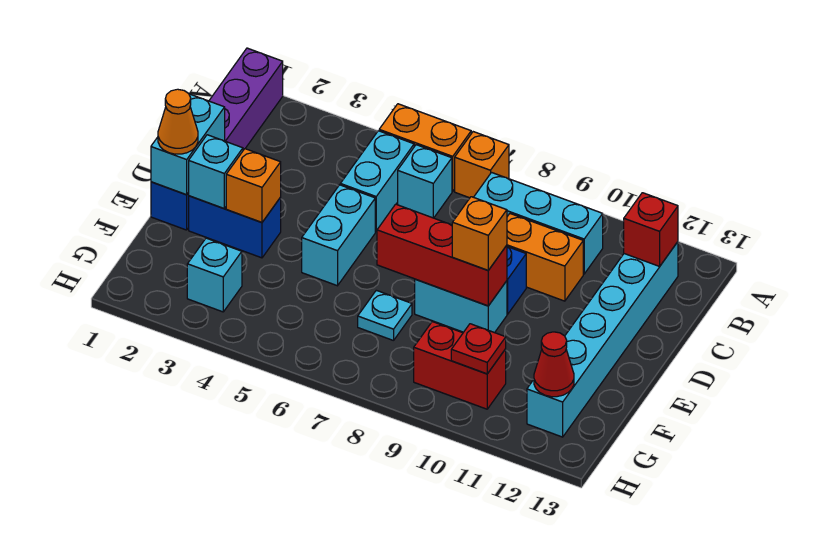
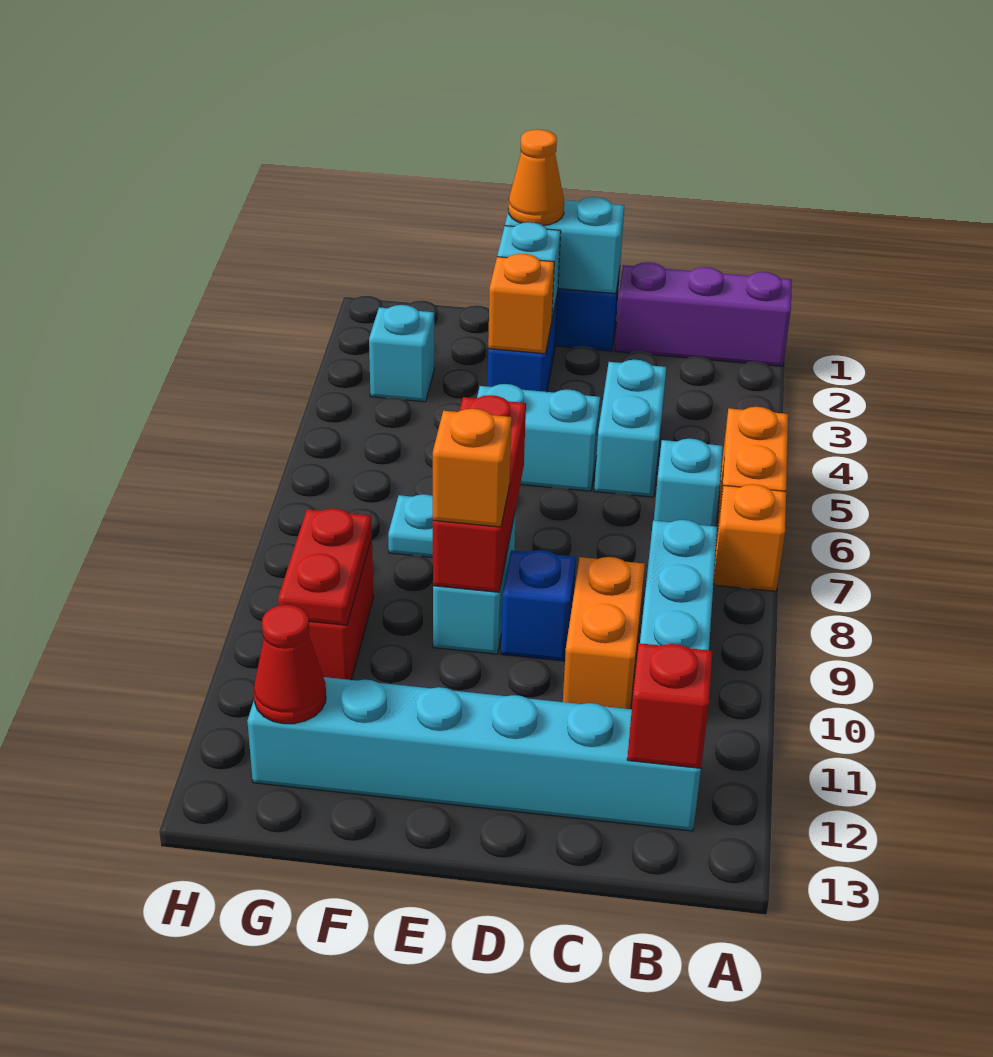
cyan 1x2 brick [340,131,414,231] -> cyan 1x2 brick turned to [594,360,666,497]
red 1x1 plate [451,324,506,374] -> red 1x2 plate [278,508,372,625]

